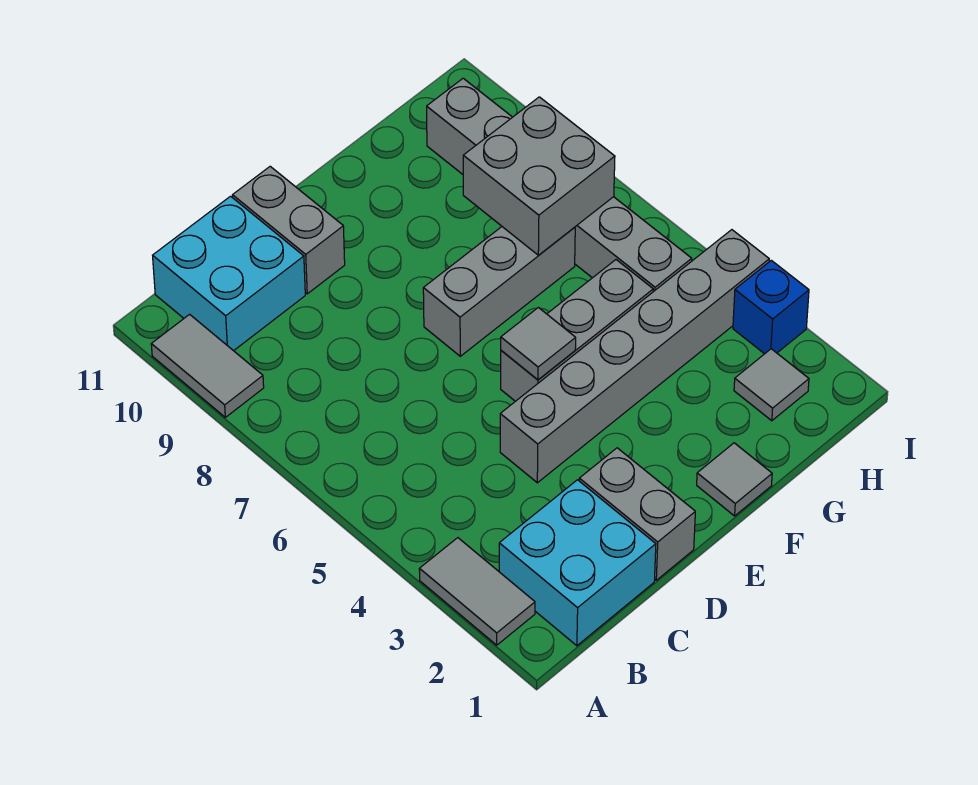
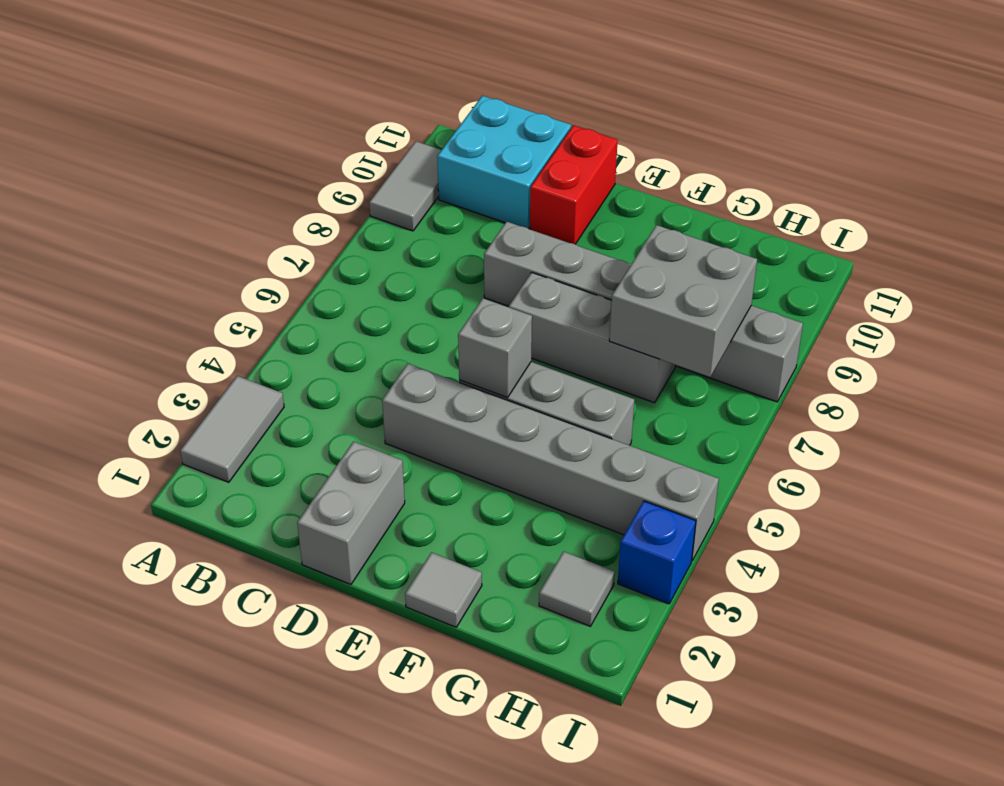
cyan 2x2 brick [499,480,656,646] -> none
grey 1x2 brick [233,166,345,294] -> red 1x2 brick [530,125,618,244]
grey 1x1 tile [501,307,576,380] -> grey 1x1 brick [458,298,532,398]
grey 1x6 brick [427,78,692,292] -> grey 1x6 brick turned to [484,222,803,402]

